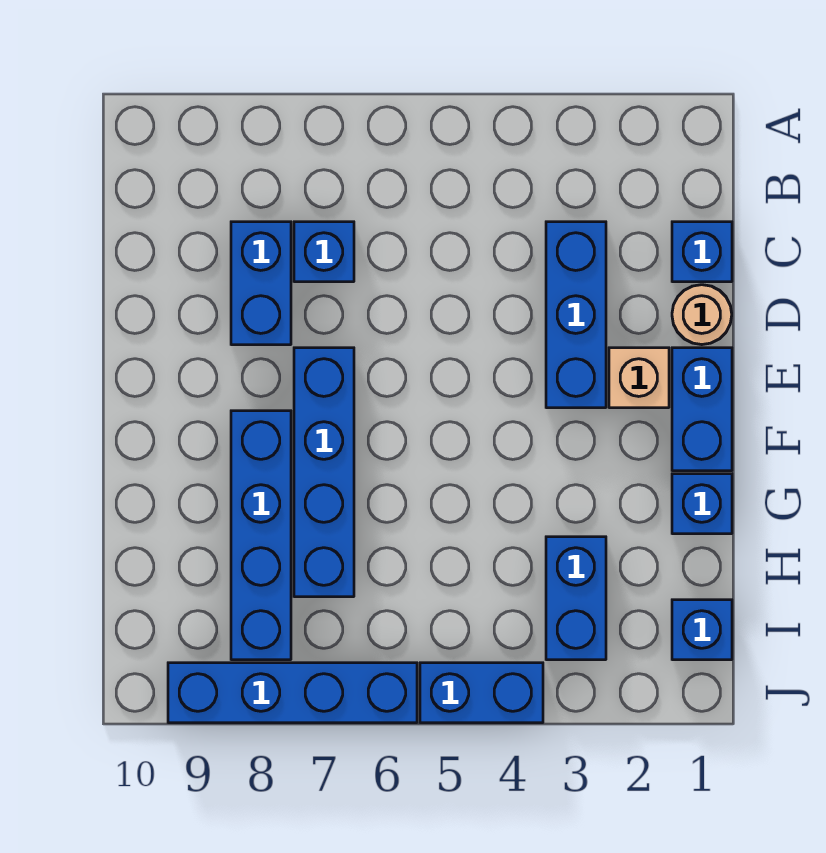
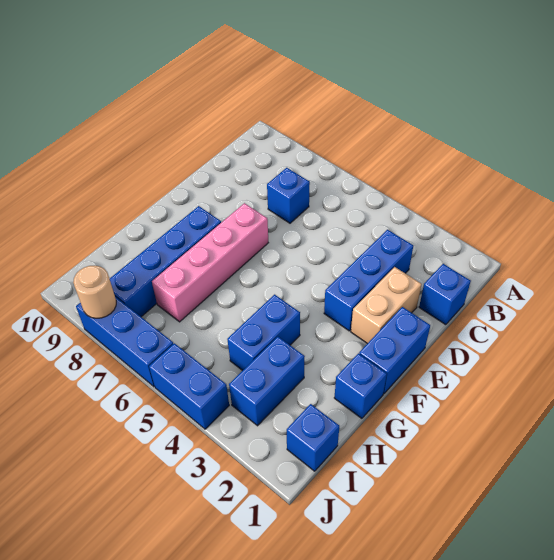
blue 1x2 brick [231,222,291,345] -> blue 1x2 brick moved to [227,295,300,371]
tan 1x1 round brick [672,285,732,345] -> tan 1x1 round brick moved to [73,266,116,318]
tan 1x1 brick [609,348,669,408] -> tan 1x2 brick [351,267,422,344]
blue 1x4 brick [294,348,354,597] -> pink 1x4 brick [152,203,268,322]
blue 1x4 brick [168,663,417,723] -> blue 1x3 brick [76,297,173,387]

